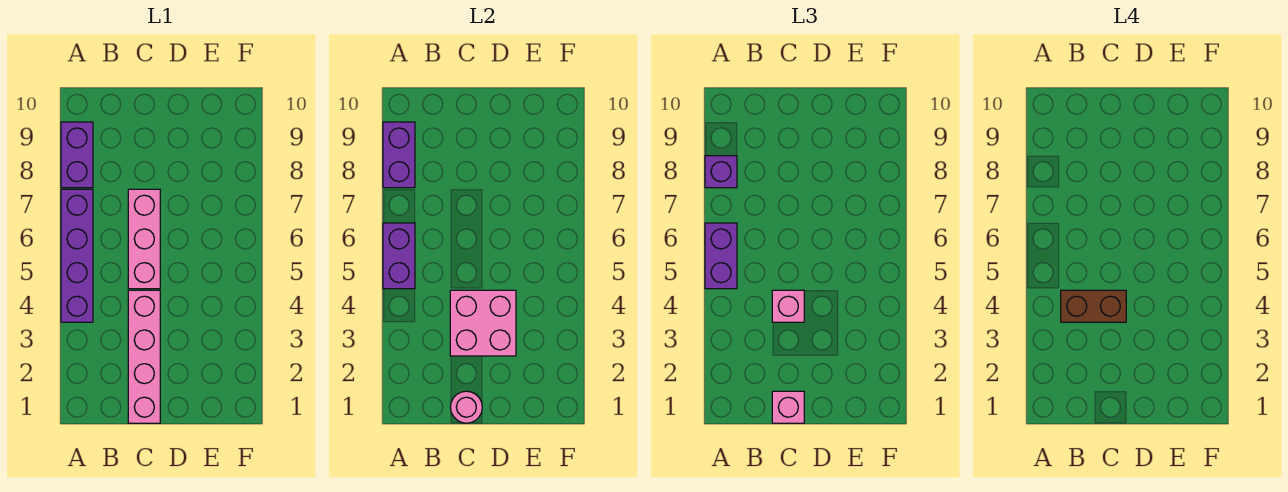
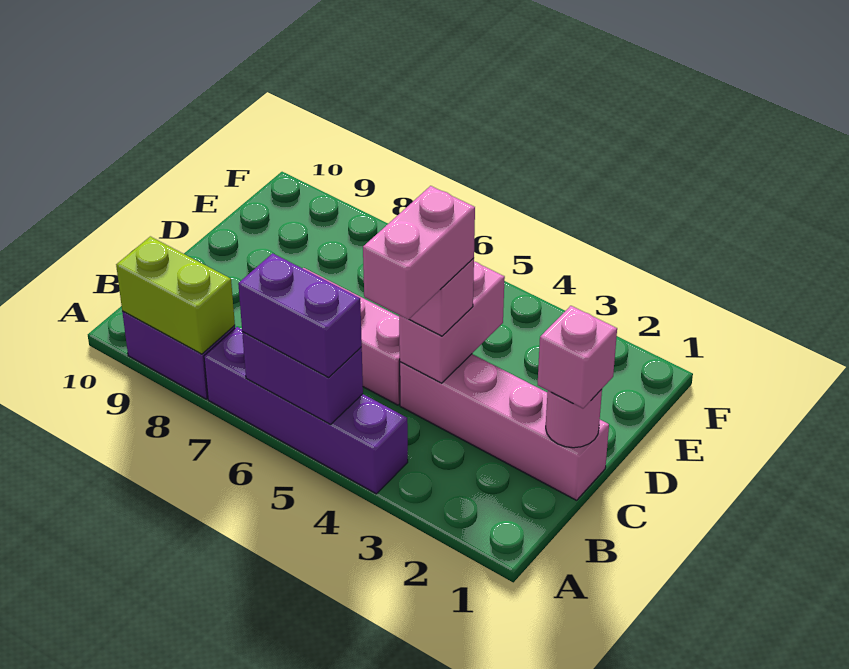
purple 1x2 brick [383,122,415,188] -> lime 1x2 brick [116,236,235,354]
purple 1x1 brick [705,156,737,188] -> none
brown 1x2 brick [1061,290,1126,322] -> pink 1x2 brick [363,186,475,320]
pink 2x2 brick [450,290,516,356] -> pink 1x2 brick [399,262,505,383]

